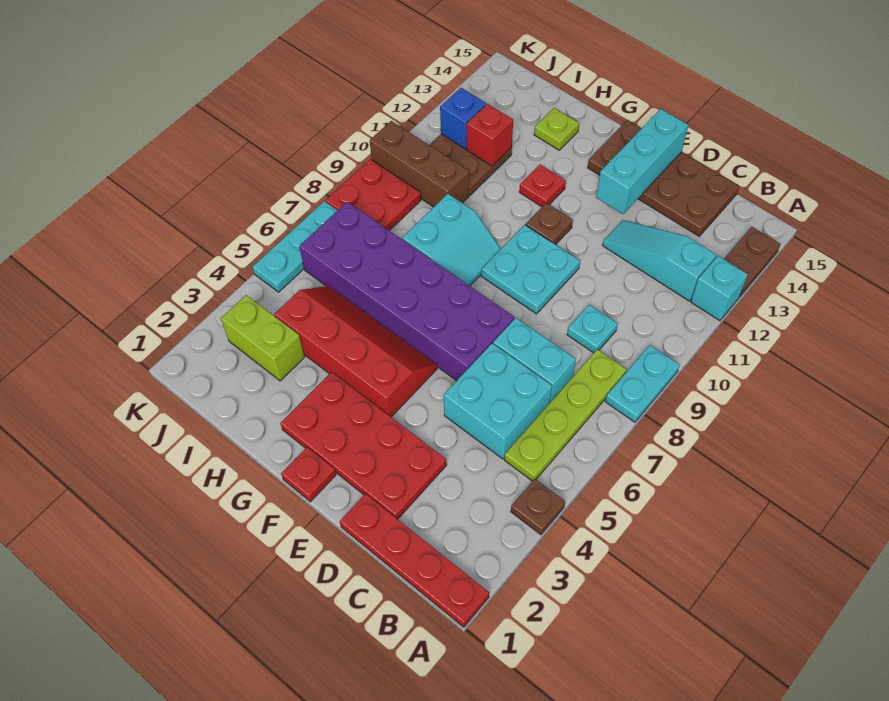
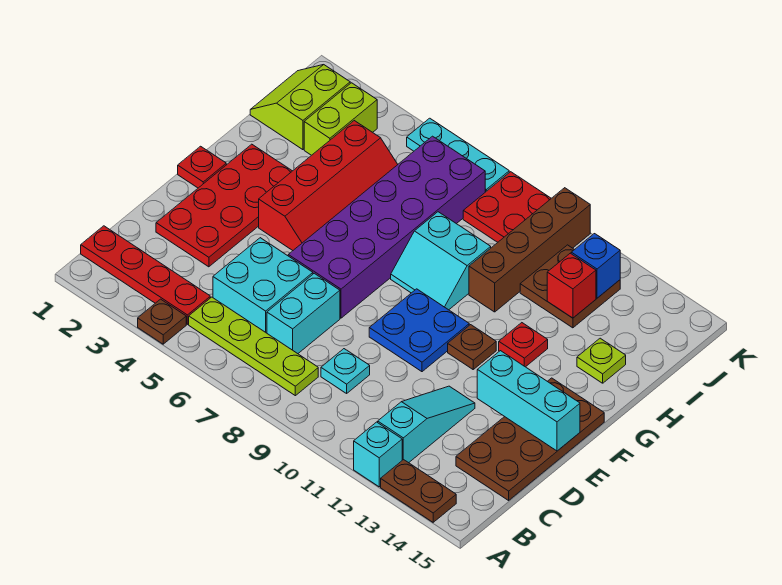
red 1x4 plate [340,494,489,627] -> red 1x4 plate turned to [81,226,210,324]
cyan 1x2 plate [605,345,680,422] -> none
cyan 2x2 plate [481,225,580,314] -> blue 2x2 plate [369,289,469,372]
none -> lime 2x2 slope [250,65,350,150]
brown 1x3 brick [370,121,469,207] -> brown 1x4 brick [469,188,590,312]

